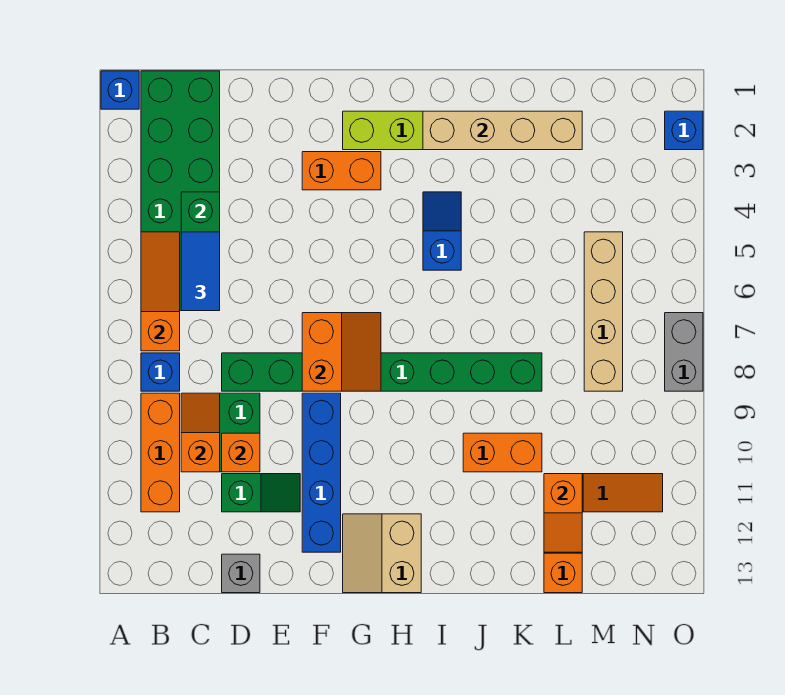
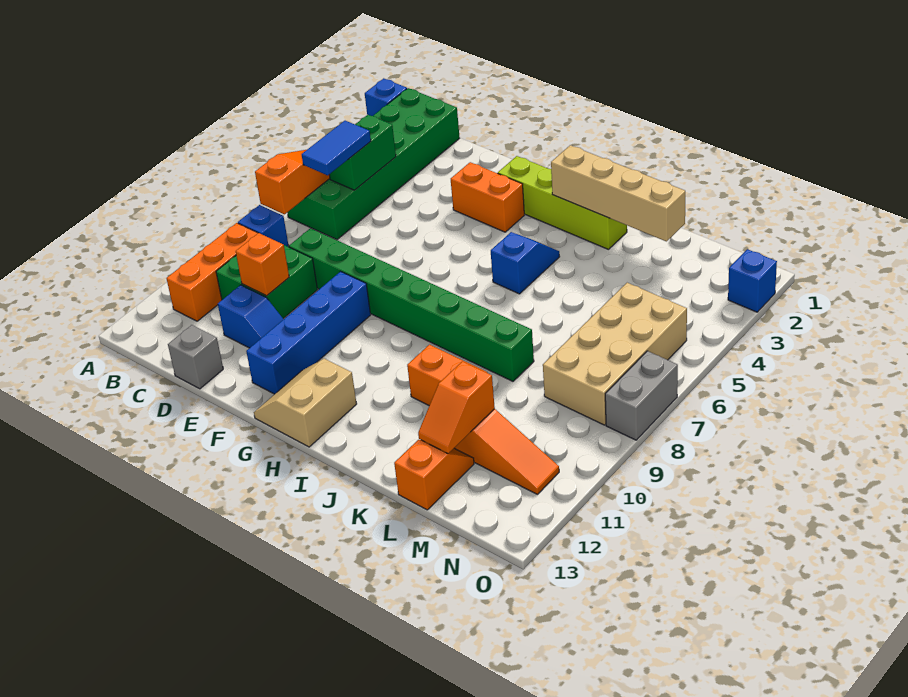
orange 1x2 slope [181,393,220,472] -> none
green 1x2 slope [222,474,300,512] -> blue 1x2 slope [218,285,283,348]
orange 2x2 slope [302,313,381,391] -> none
tan 1x4 brick [584,232,623,391] -> tan 2x4 brick [543,283,687,425]

